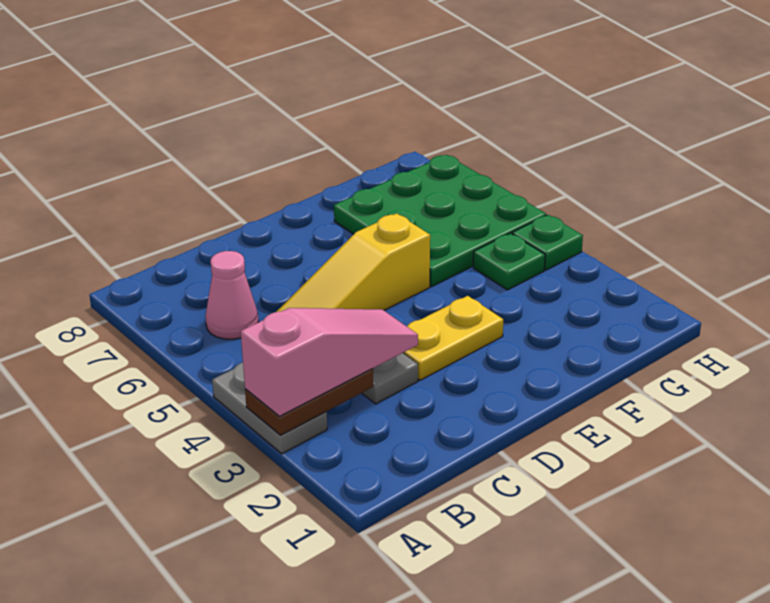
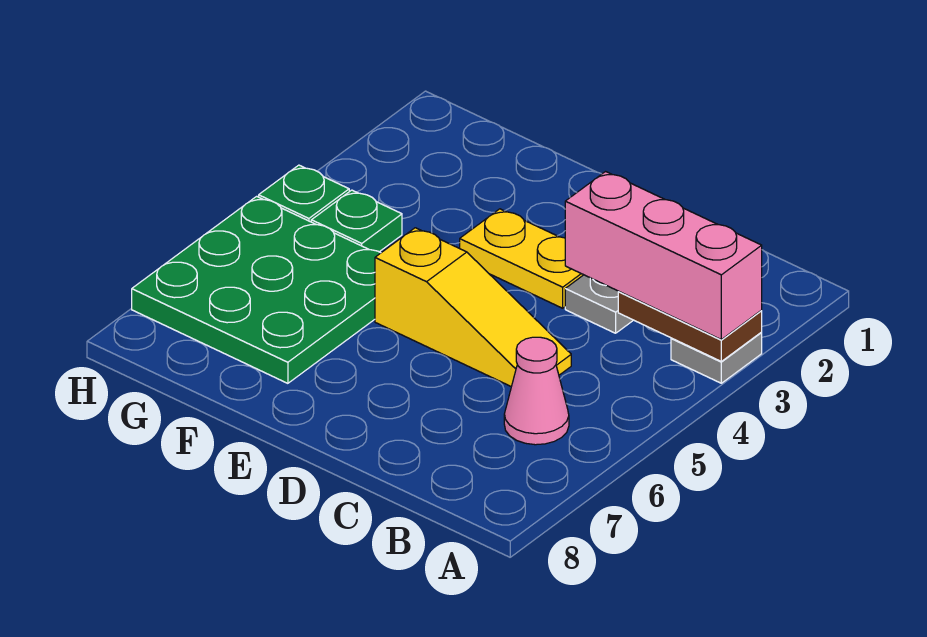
grey 1x2 plate [212,362,327,454] -> grey 1x1 plate [671,333,762,383]
pink 1x3 slope [241,308,418,416] -> pink 1x3 brick [565,172,762,340]

